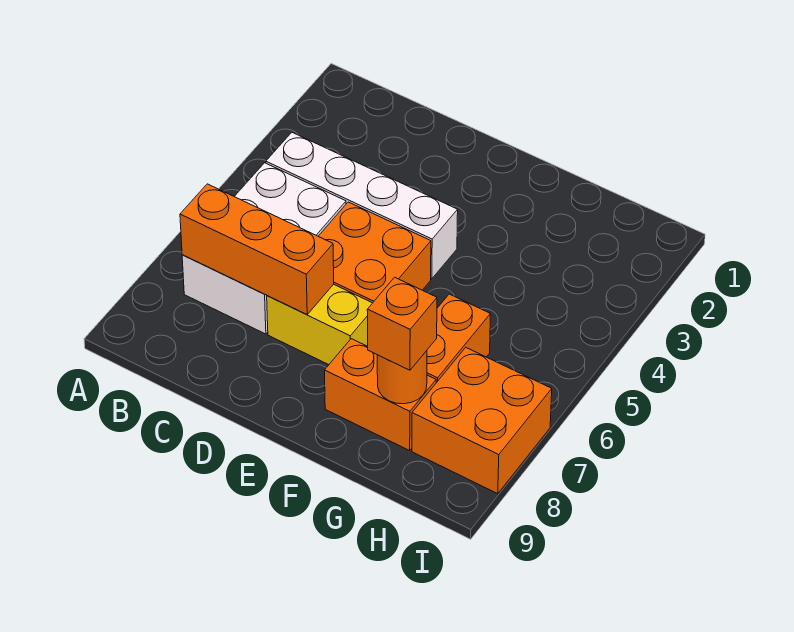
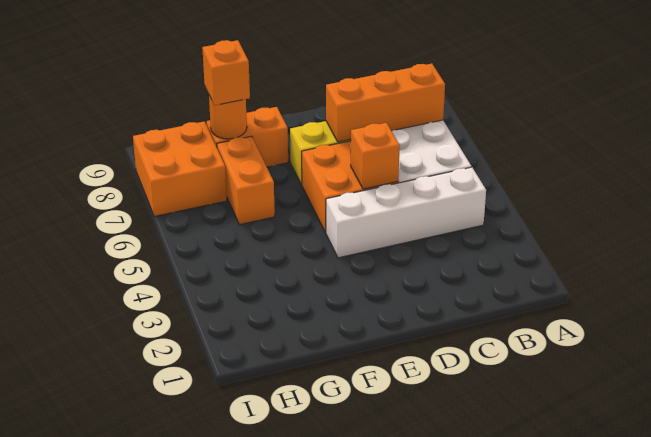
none -> orange 1x1 brick [351,123,400,189]

